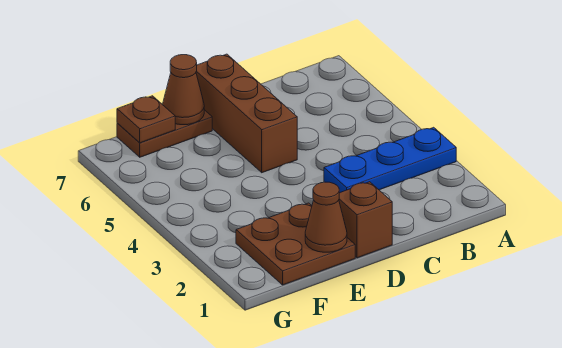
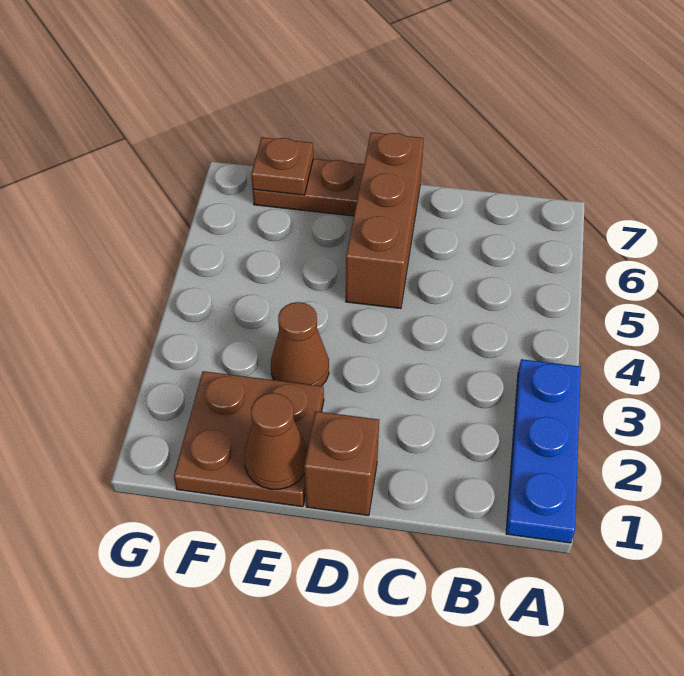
blue 1x3 plate [324,127,456,193] -> blue 1x3 plate turned to [506,359,581,543]
brown 1x1 cone [163,55,204,125] -> brown 1x1 cone moved to [271,302,329,386]

